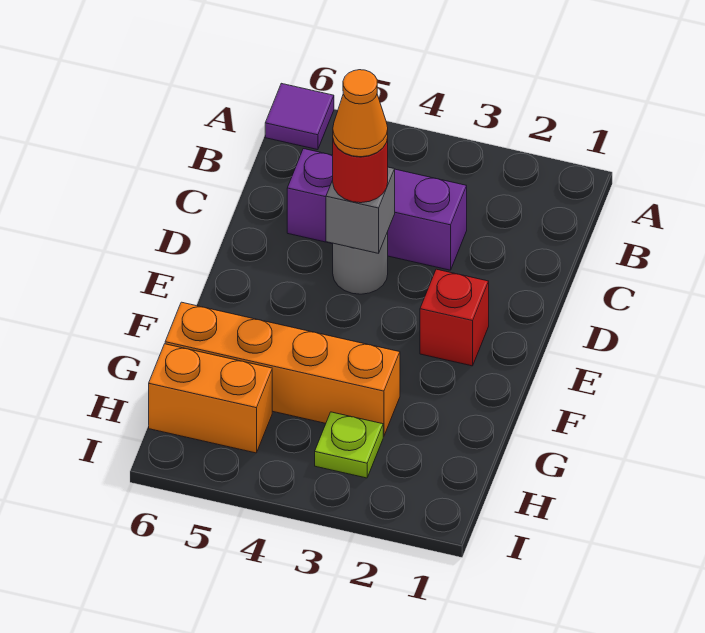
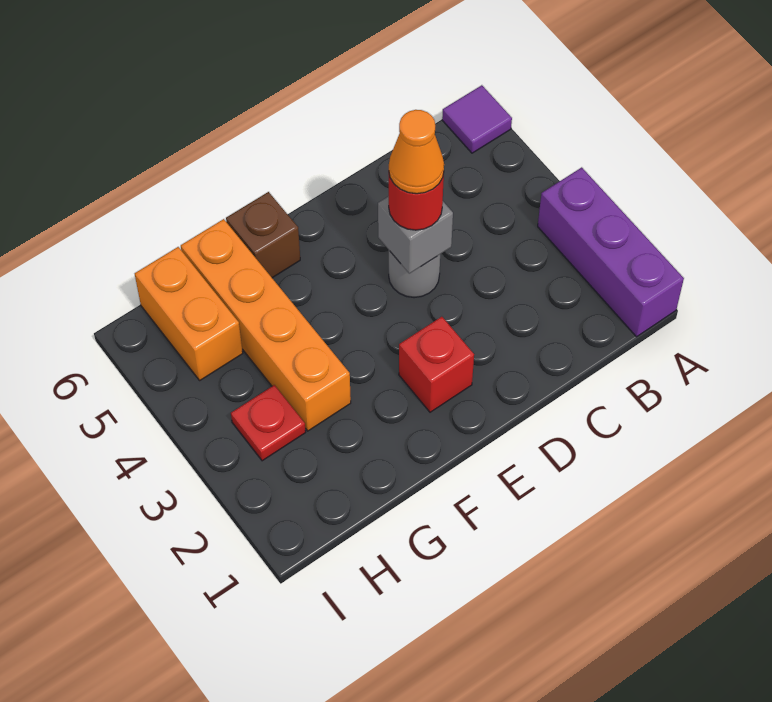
purple 1x3 brick [287,149,467,270] -> purple 1x3 brick moved to [538,167,684,337]
none -> brown 1x1 brick [226,192,300,278]
lime 1x1 plate [315,412,383,478] -> red 1x1 plate [231,385,306,461]

